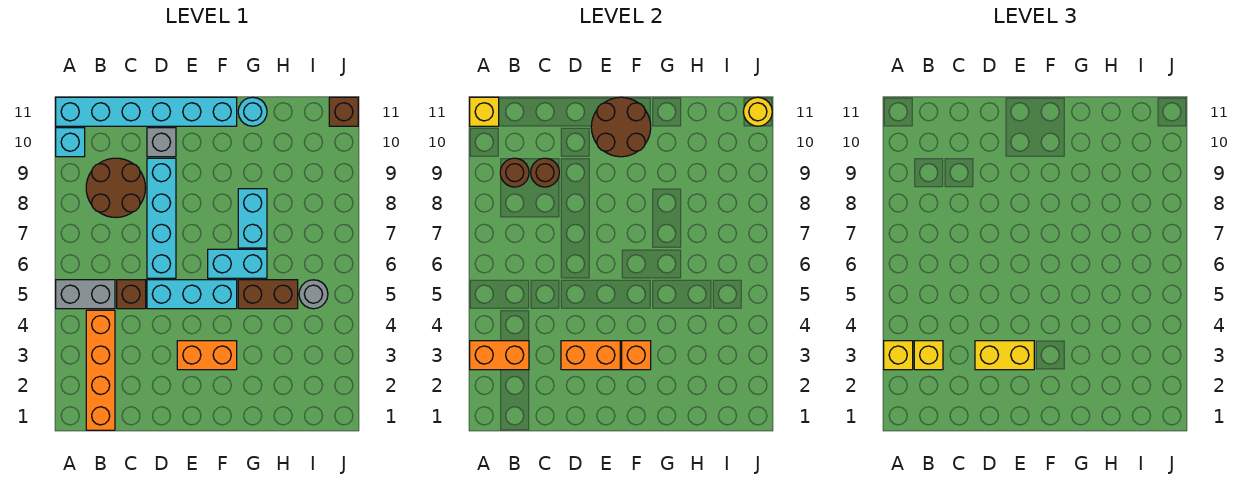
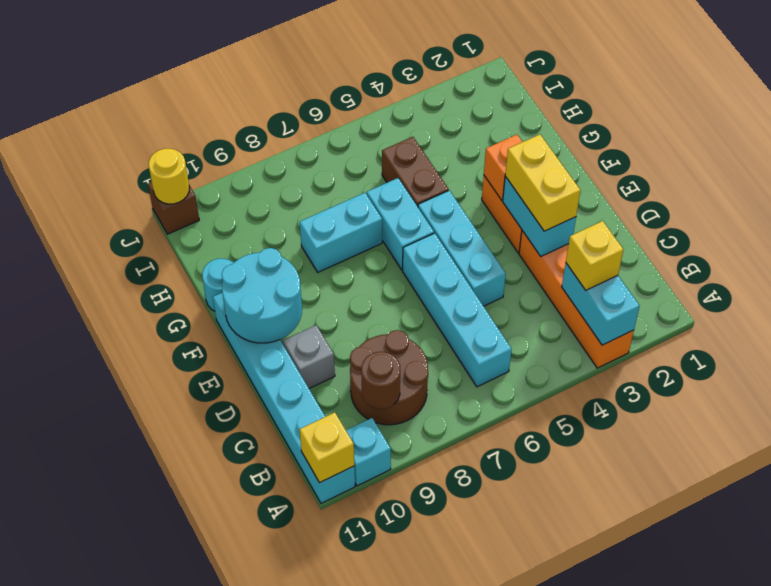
orange 1x2 brick [470,341,529,370] -> cyan 1x2 brick [562,263,640,345]
yellow 1x1 brick [884,341,913,370] -> none
grey 1x2 brick [56,280,115,309] -> none
orange 1x4 brick [86,310,115,430] -> orange 1x4 brick turned to [519,231,634,368]
brown 1x1 brick [117,280,146,309] -> none
brown 1x1 round brick [531,158,559,187] -> none
orange 1x2 brick [561,341,620,370] -> cyan 1x2 brick [503,176,576,256]
cyan 1x4 brick [147,158,176,278] -> cyan 1x4 brick turned to [403,233,512,387]
brown 2x2 round brick [591,97,651,157] -> cyan 2x2 round brick [222,248,302,343]
grey 1x1 round brick [299,280,328,309] -> none

